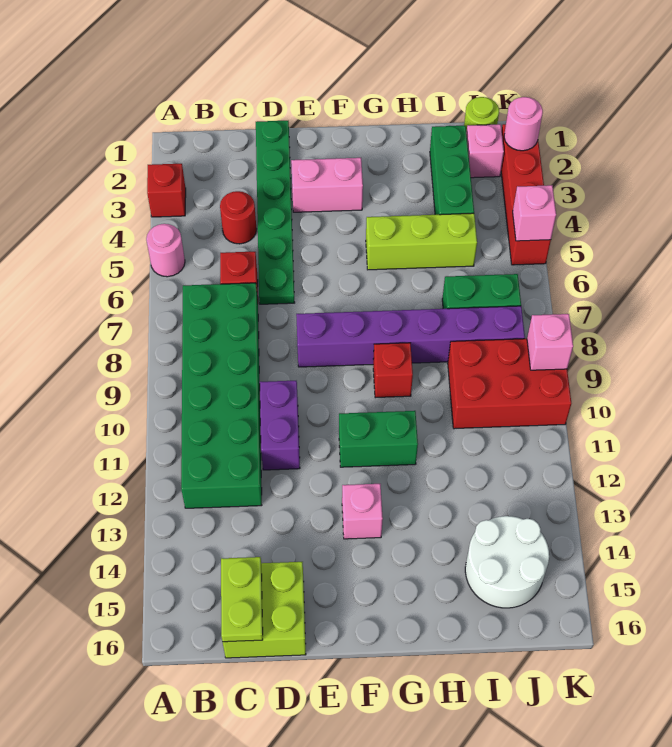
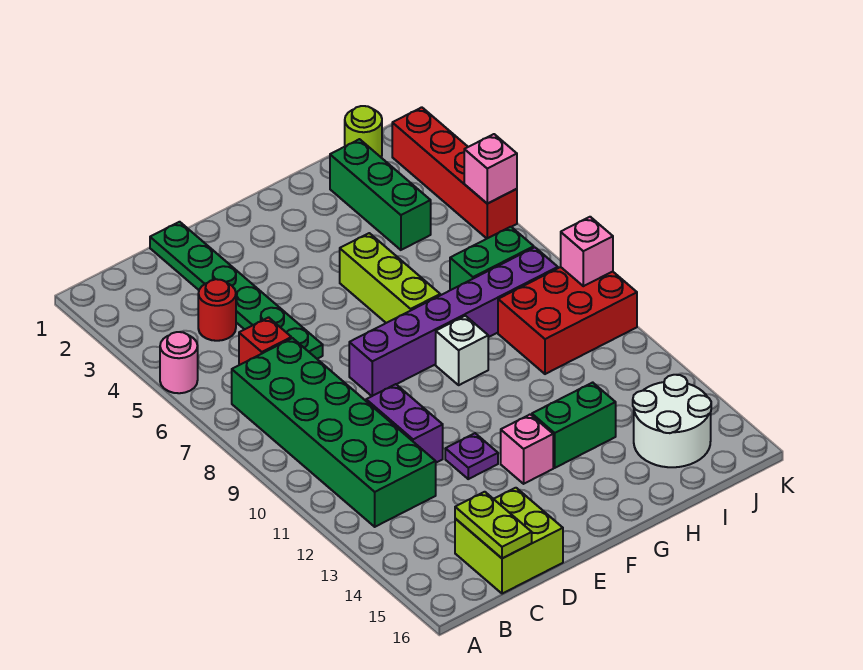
red 1x1 brick [147,164,186,217] -> none
pink 1x2 brick [291,158,363,212] -> none
none -> purple 1x1 plate [445,433,498,479]
green 1x2 brick [339,411,418,467] -> green 1x2 brick moved to [532,382,616,468]
lime 1x3 brick [366,213,477,270] -> lime 1x3 brick turned to [340,233,440,323]
red 1x1 brick [373,343,413,398] -> white 1x1 brick [436,316,488,385]
pink 1x1 brick [466,124,504,178] -> none
pink 1x1 round brick [504,97,543,151] -> none

